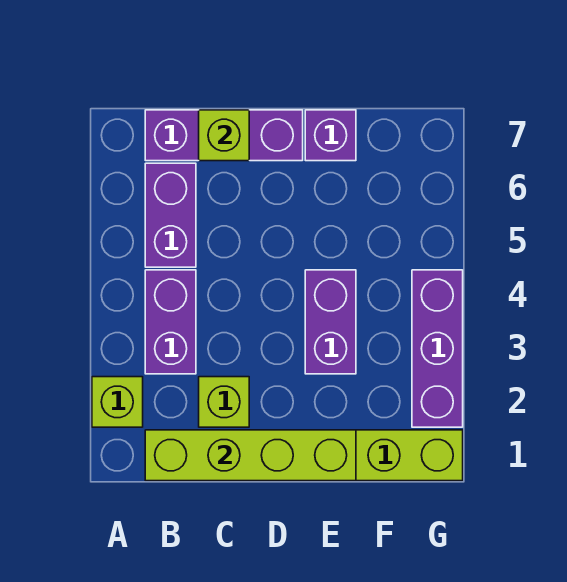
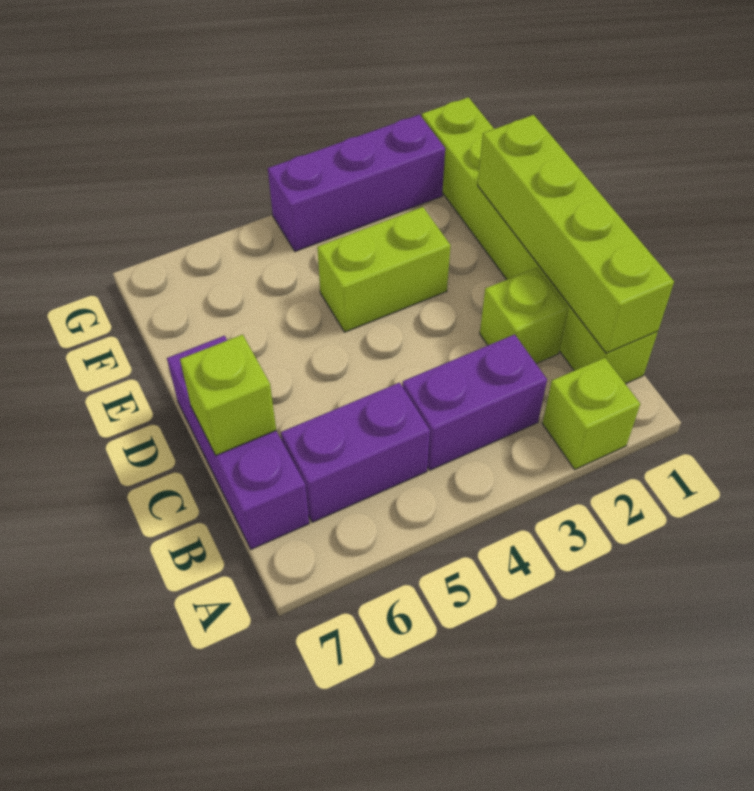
purple 1x2 brick [305,270,356,374] -> lime 1x2 brick [317,207,451,332]
purple 1x1 brick [305,110,356,161] -> none

